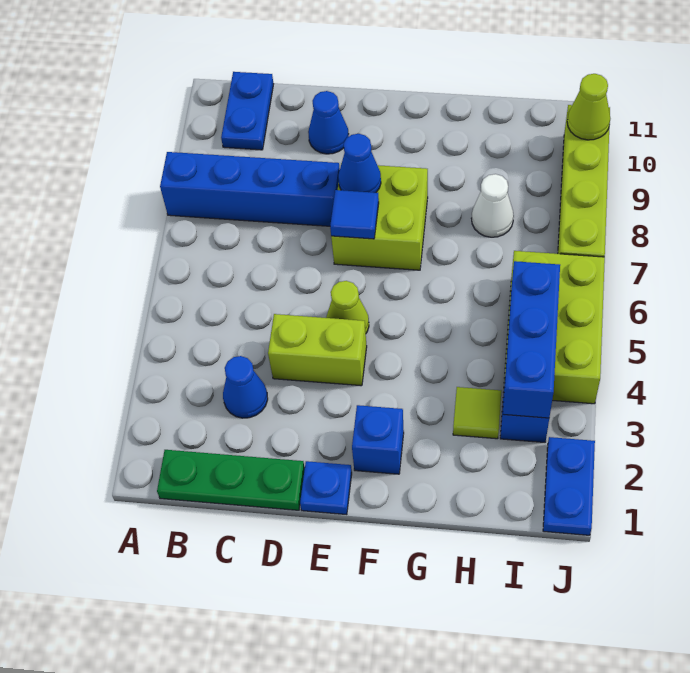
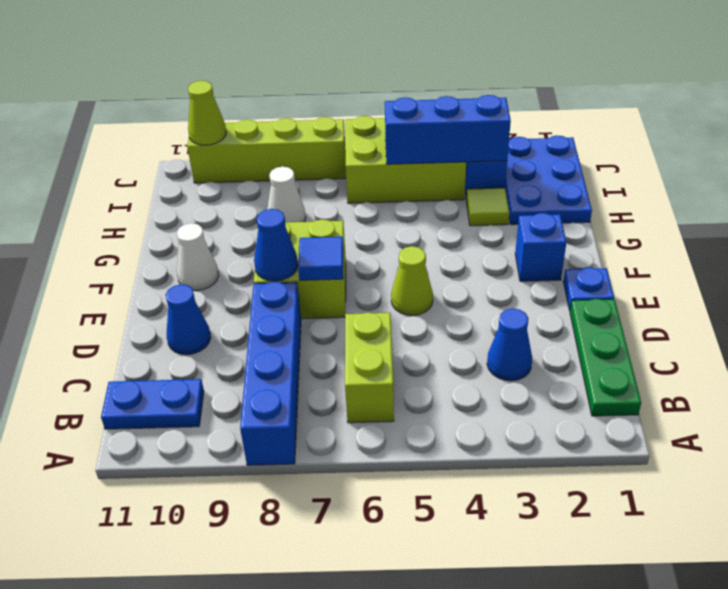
lime 1x2 brick [268,314,367,386] -> lime 1x2 brick moved to [345,312,394,423]
none -> white 1x1 cone [177,223,219,291]
blue 1x2 plate [543,437,595,535] -> blue 2x3 plate [505,135,592,225]

